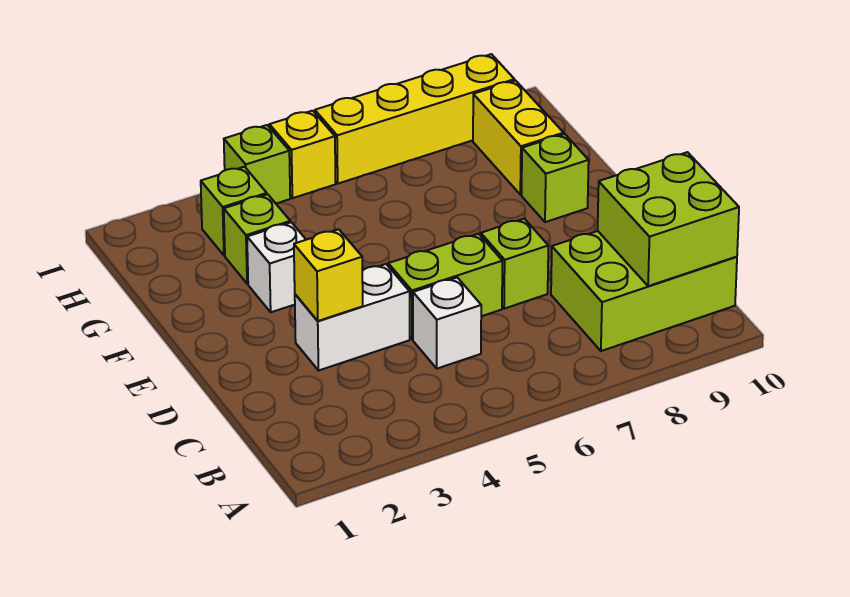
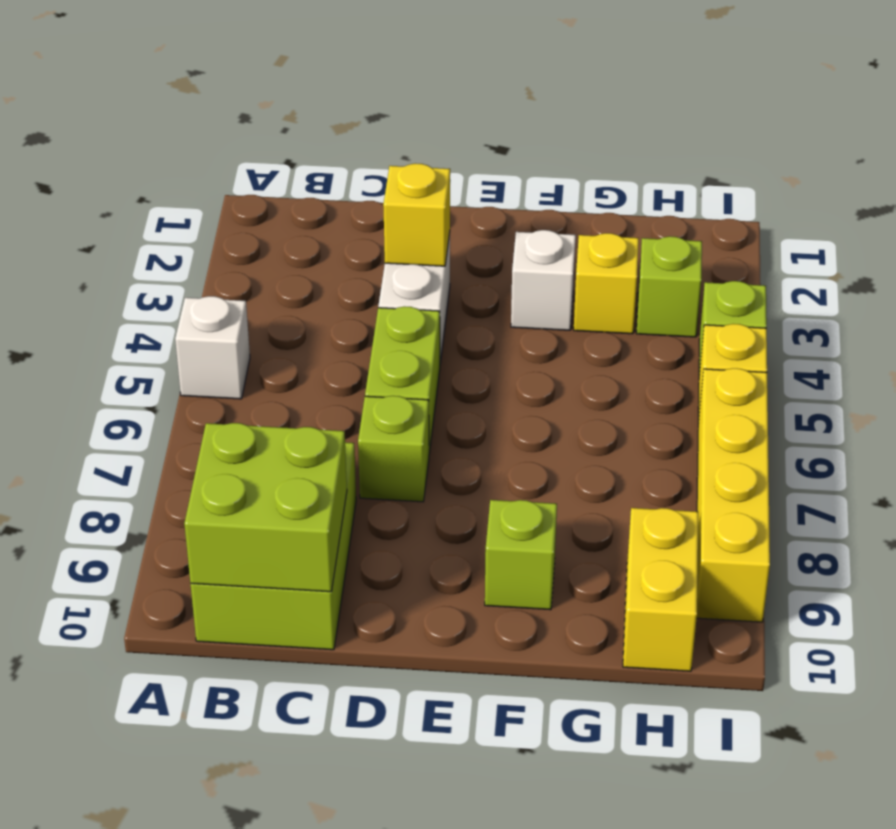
white 1x1 brick [413,278,481,369] -> white 1x1 brick moved to [175,296,250,399]
lime 1x1 brick [224,194,290,284] -> yellow 1x1 brick [574,233,639,334]
yellow 1x2 brick [473,81,564,195] -> yellow 1x2 brick turned to [623,508,698,671]

